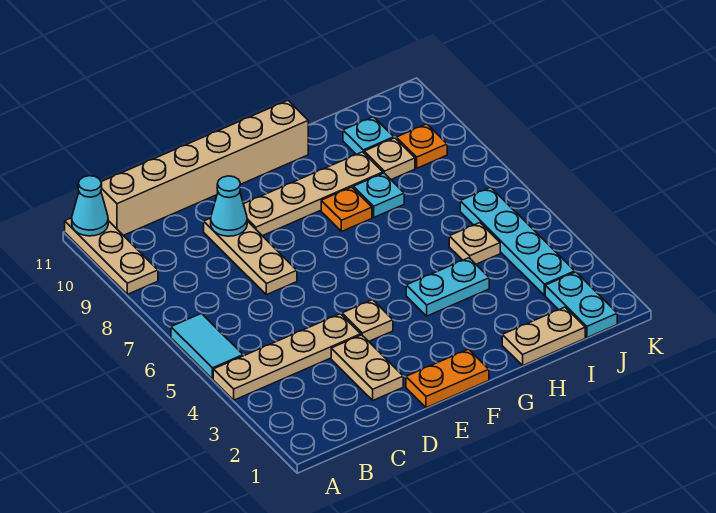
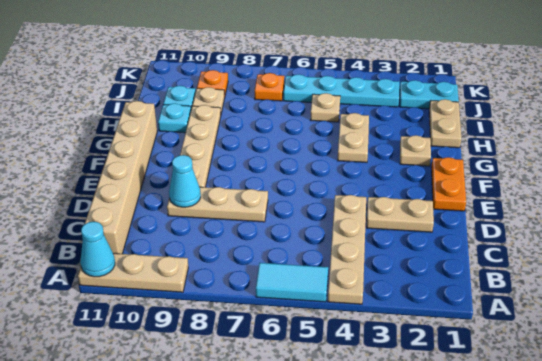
tan 1x1 plate [342,300,393,341] -> tan 1x1 plate moved to [400,135,431,166]
cyan 1x2 plate [406,258,489,316] -> tan 1x2 plate [337,113,369,162]
orange 1x1 plate [321,187,372,232] -> orange 1x1 plate moved to [255,73,284,101]
cyan 1x1 plate [353,173,404,217] -> cyan 1x1 plate moved to [158,103,191,133]

